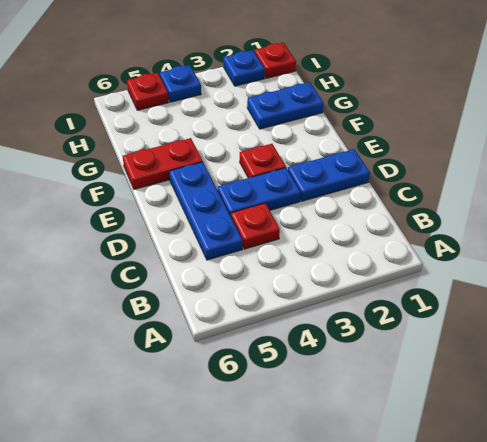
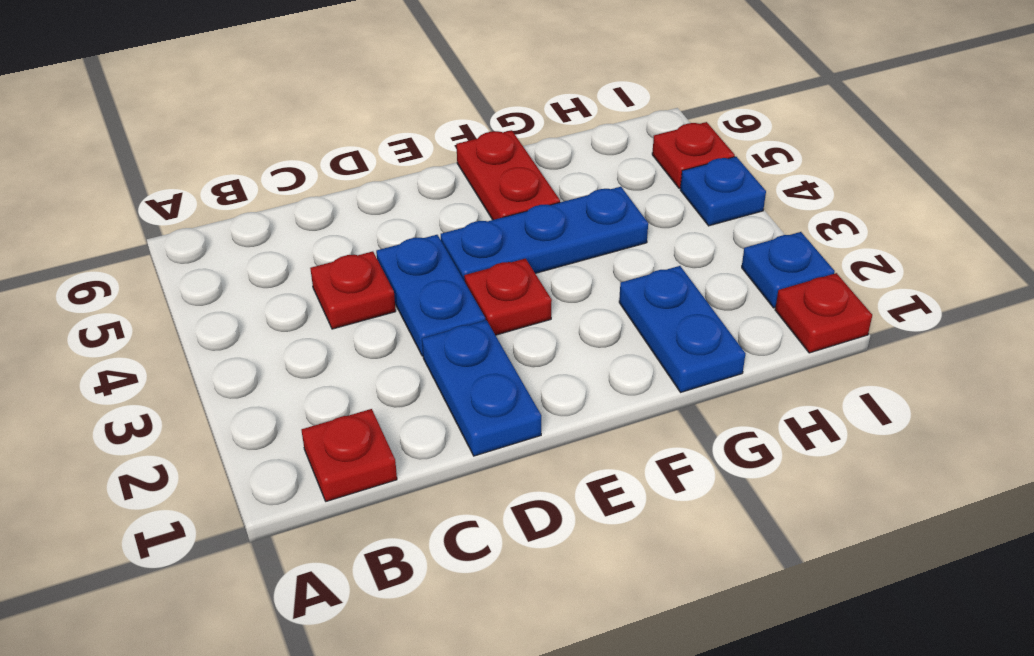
none -> red 1x1 plate [302,409,397,501]
blue 1x3 plate [169,162,243,260] -> blue 1x3 plate moved to [441,187,648,281]

